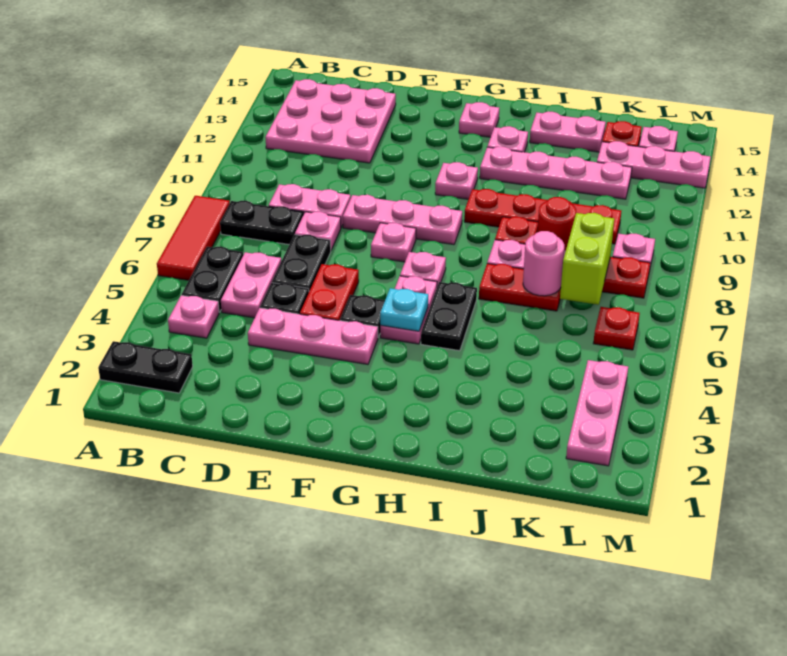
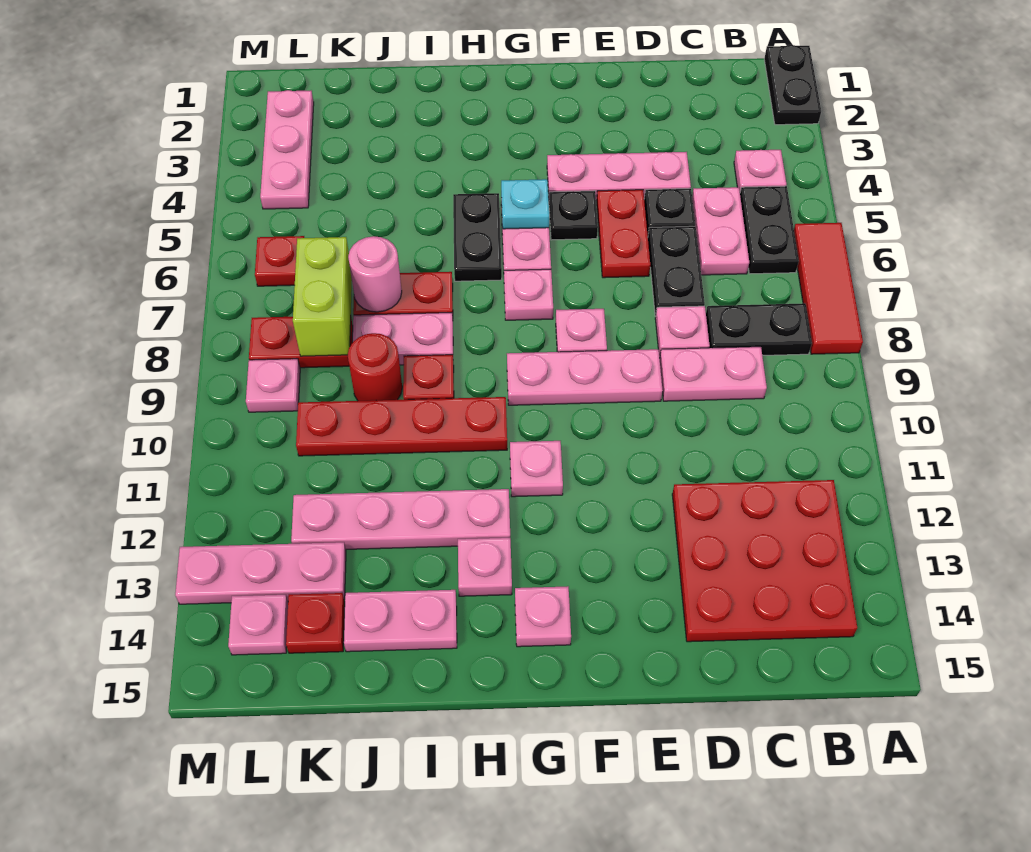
black 1x2 plate [98,341,193,393] -> black 1x2 plate turned to [764,45,821,125]
pink 3x3 plate [265,79,396,163] -> red 3x3 plate [672,480,857,642]

